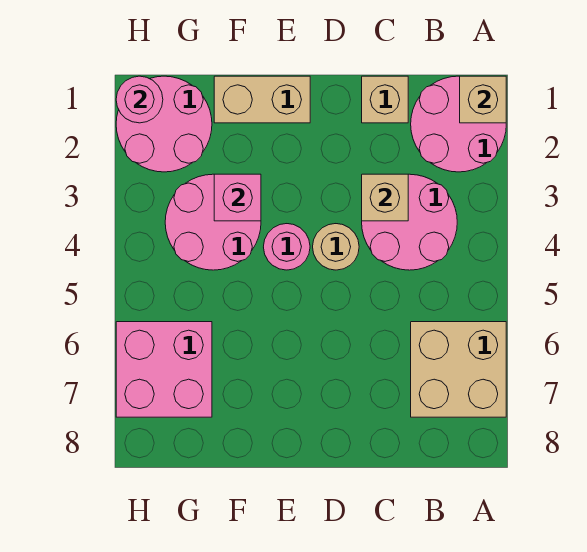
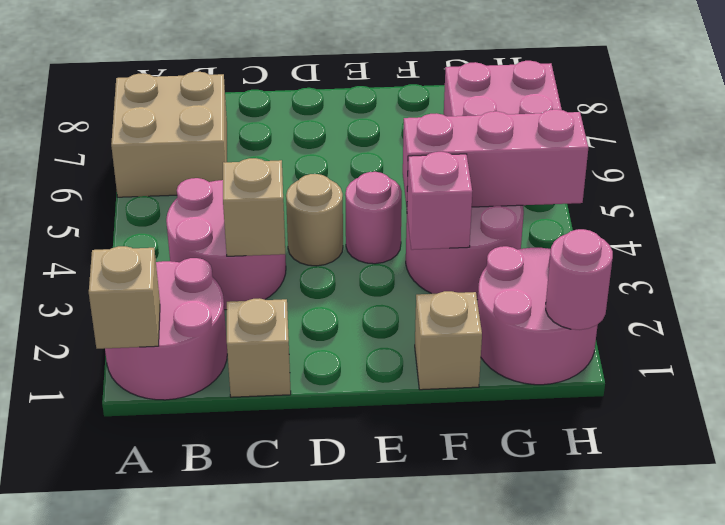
tan 1x2 brick [214,76,310,123] -> tan 1x1 brick [415,291,482,390]
none -> pink 1x3 brick [403,109,588,207]

